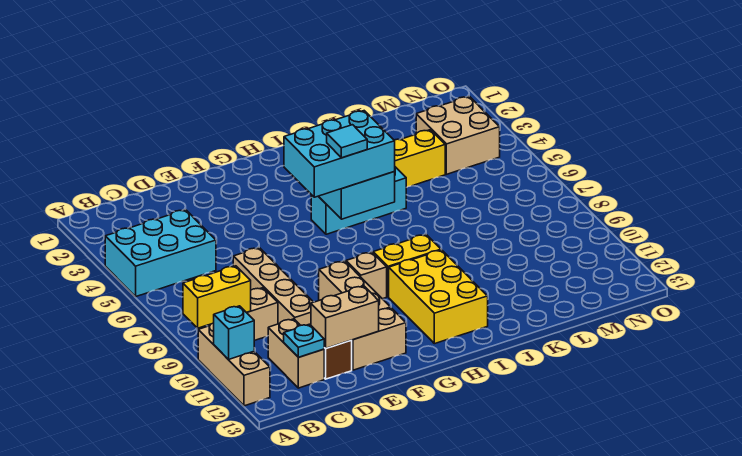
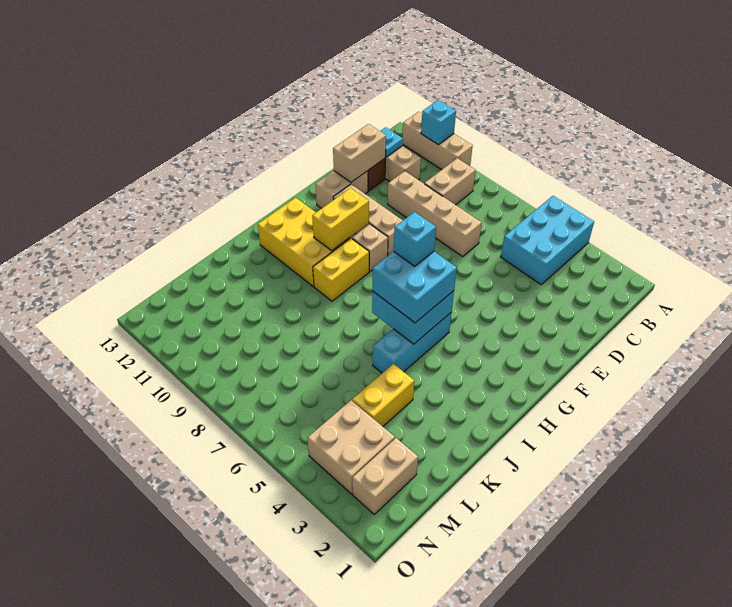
yellow 1x2 brick [183,266,251,328] -> yellow 1x2 brick moved to [312,188,369,251]
cyan 2x3 brick [284,111,395,197] -> cyan 2x2 brick [373,252,457,323]
cyan 1x1 tile [327,125,367,158] -> cyan 1x1 brick [394,212,436,266]
none -> tan 1x2 brick [352,438,418,514]

